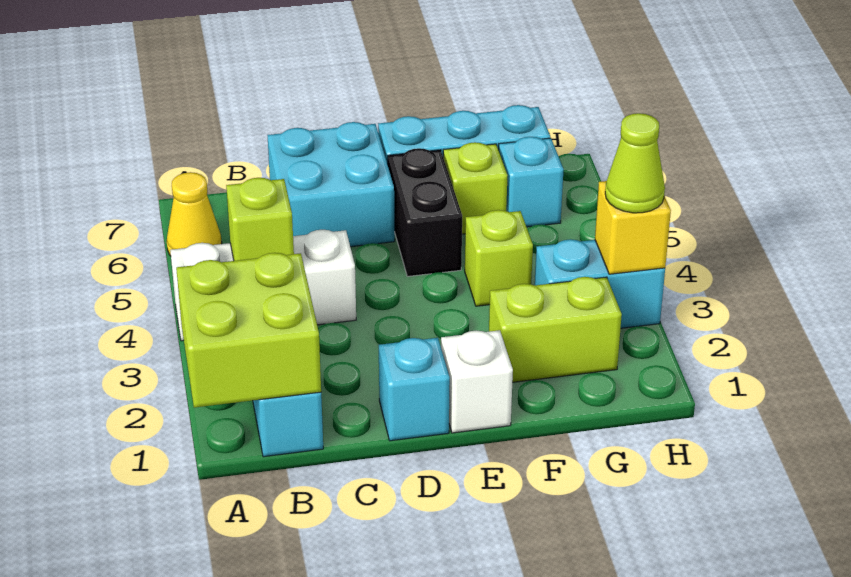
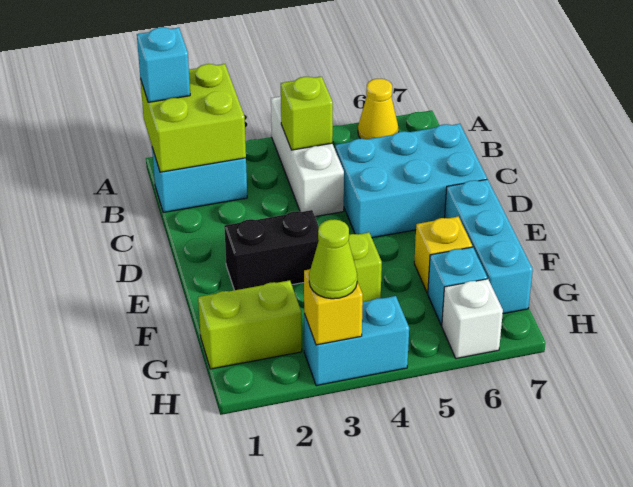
cyan 2x2 brick [267,122,395,247] -> cyan 2x3 brick [335,124,487,238]
cyan 1x1 brick [379,338,450,441] -> cyan 1x1 brick moved to [137,27,190,102]
white 1x1 brick [441,330,513,433] -> white 1x1 brick moved to [442,279,503,359]
black 1x2 brick [388,148,462,276] -> black 1x2 brick moved to [224,210,319,290]
lime 1x2 brick [489,277,622,382] -> lime 1x2 brick turned to [198,280,302,369]
lime 1x1 brick [443,142,508,234] -> yellow 1x1 brick [414,217,472,293]
cyan 1x2 brick [535,239,665,328] -> cyan 1x2 brick turned to [304,296,409,386]

